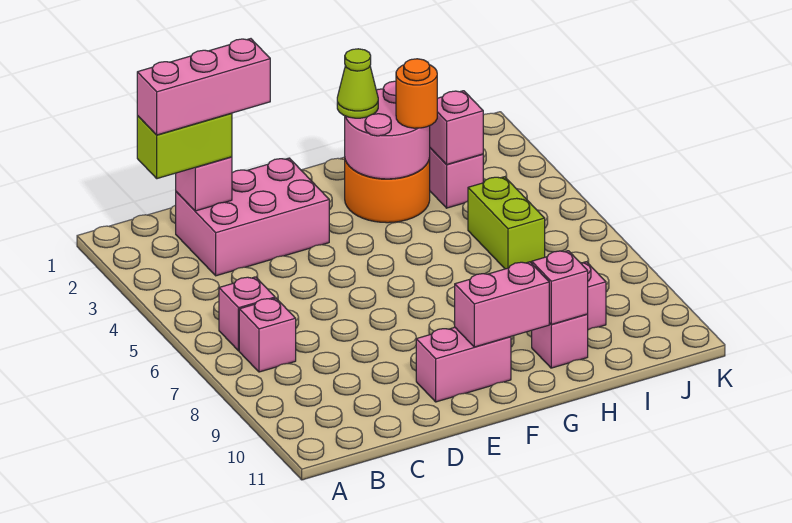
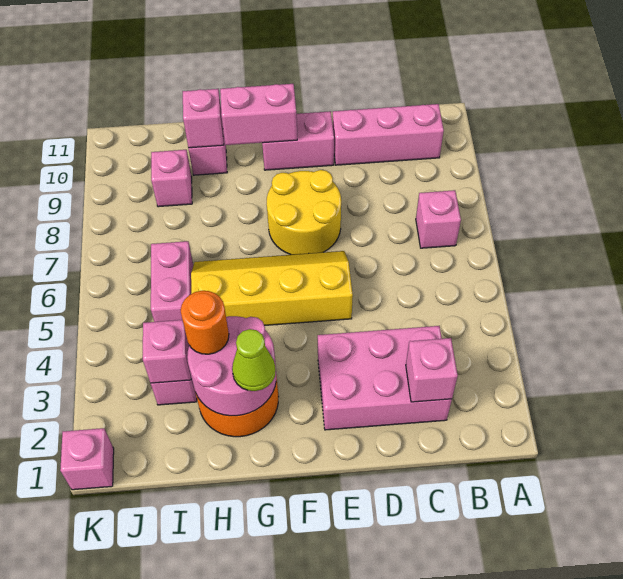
lime 1x2 brick [137,113,232,179] -> none
pink 1x3 brick [137,39,270,135] -> pink 1x3 brick moved to [333,104,444,165]
pink 1x1 brick [219,277,275,351] -> pink 1x1 brick moved to [60,428,114,490]
none -> yellow 2x4 slope [191,251,353,326]
none -> yellow 2x2 round brick [267,170,341,255]
lime 1x2 brick [468,177,545,269] -> pink 1x2 brick [151,241,193,322]

